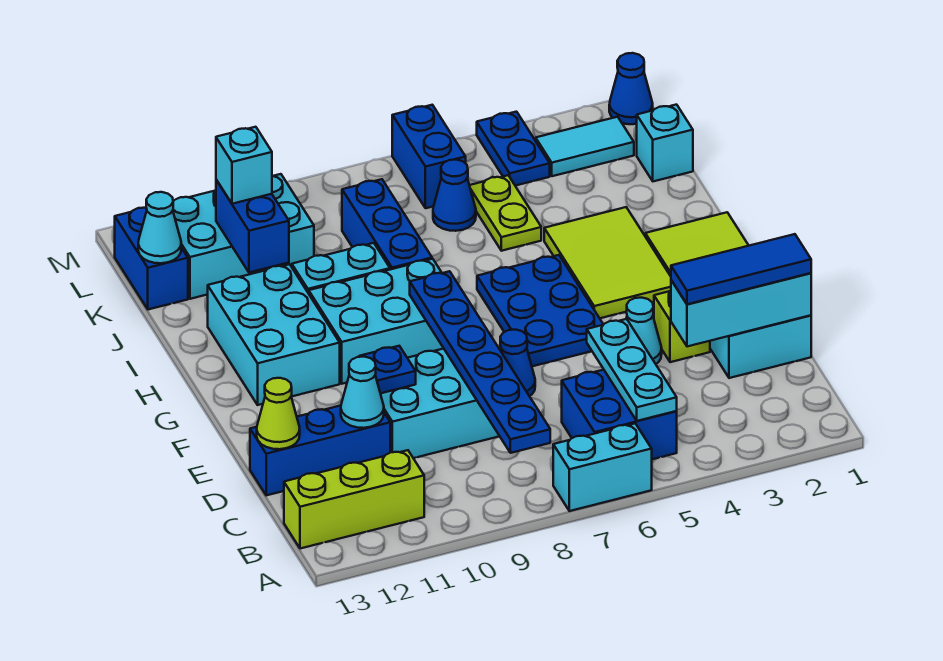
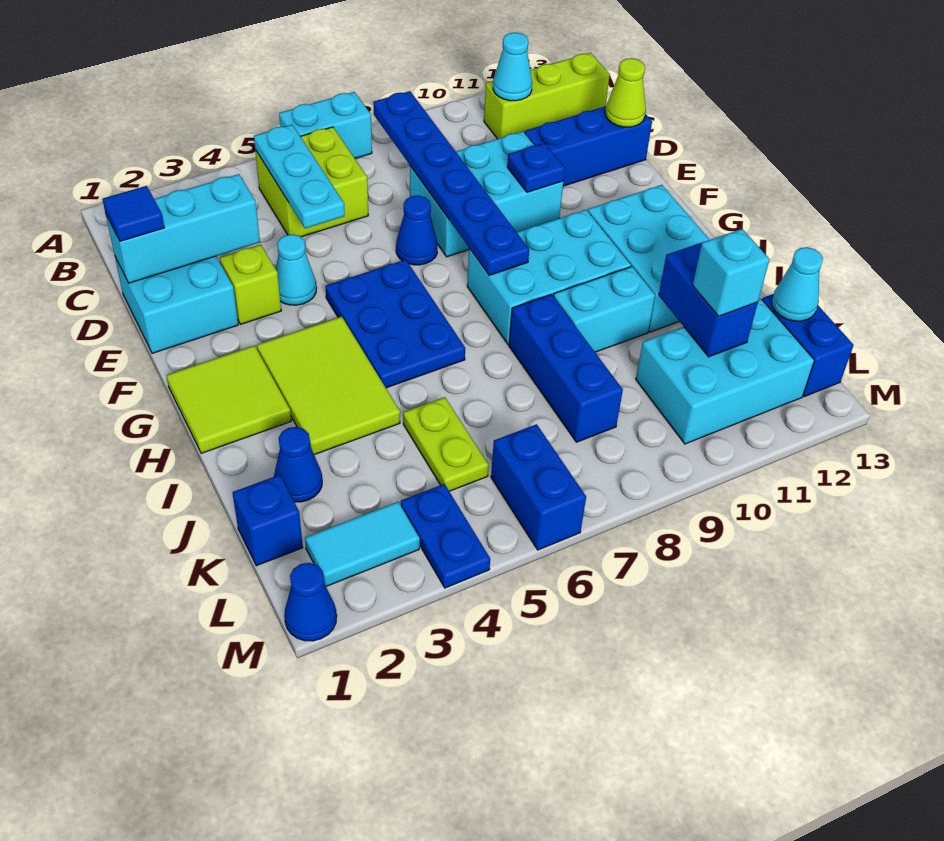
blue 2x2 brick [562,370,677,459] -> lime 2x2 brick [255,127,368,237]
blue 1x3 tile [671,234,811,304] -> blue 1x1 tile [103,186,164,241]
cyan 1x1 cone [341,357,384,428] -> cyan 1x1 cone moved to [493,32,532,101]
cyan 1x1 brick [637,105,693,181] -> blue 1x1 brick [232,475,303,566]
blue 1x1 cone [433,160,476,231] -> blue 1x1 cone moved to [274,427,322,502]

